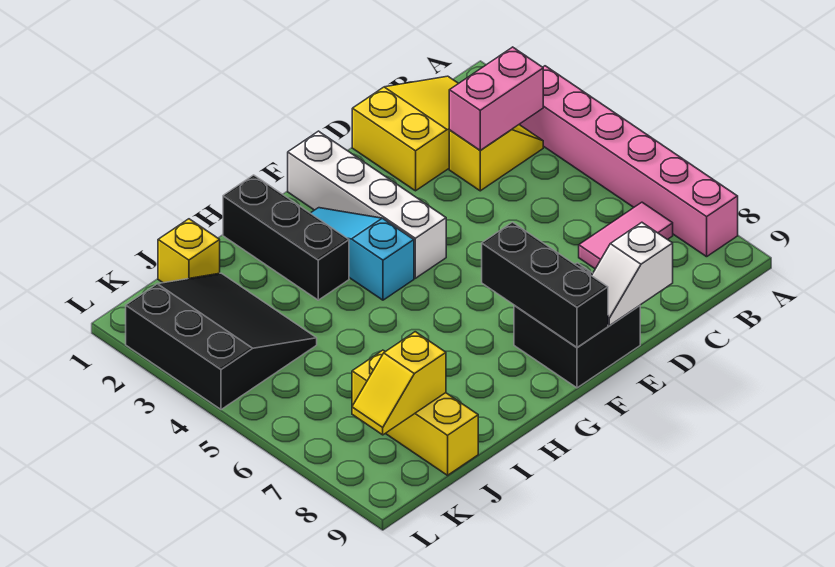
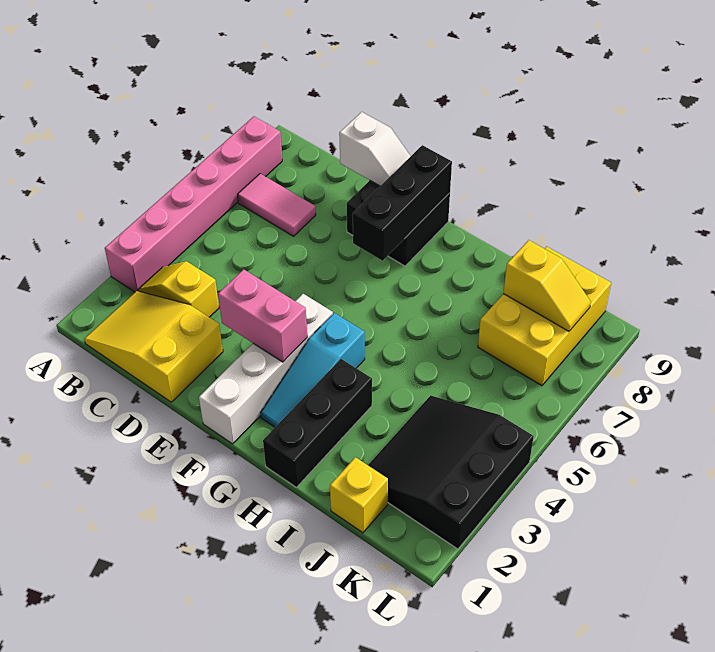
pink 1x2 brick [449,47,543,150] -> pink 1x2 brick moved to [218,269,307,362]
yellow 1x3 brick [352,350,478,475] -> yellow 2x3 brick [478,247,611,386]

